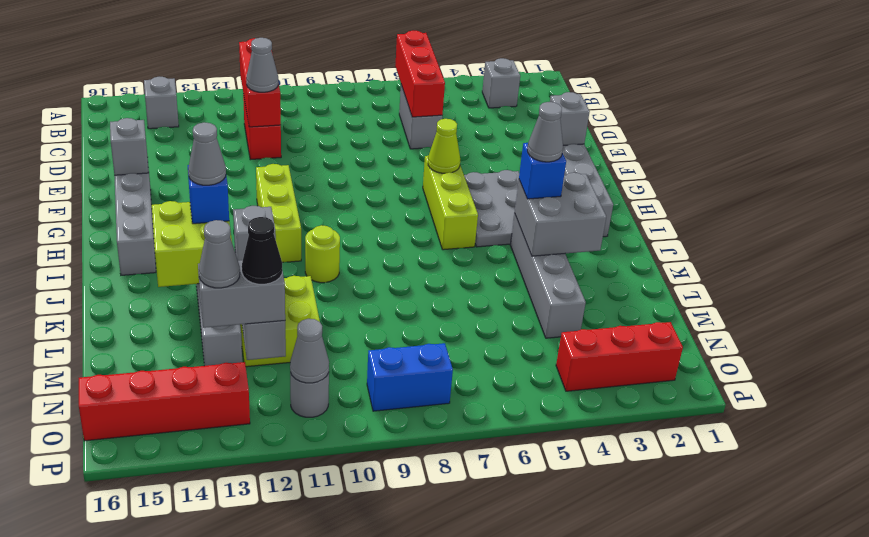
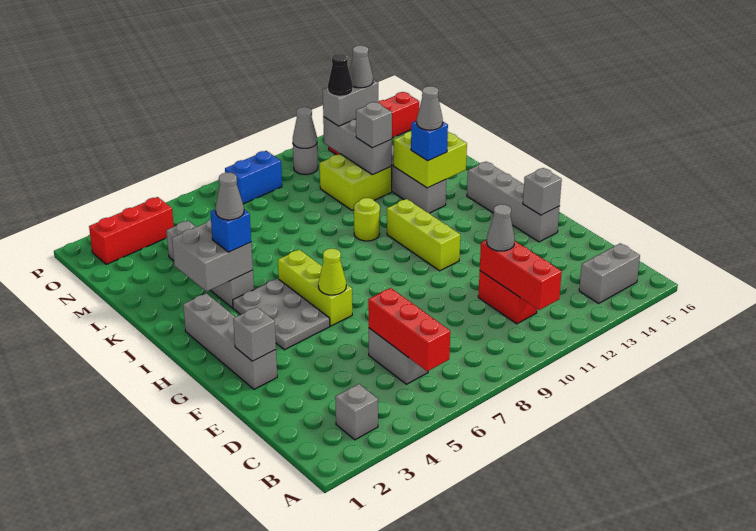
grey 1x1 brick [144,77,179,129] -> grey 1x2 brick [579,243,640,303]

